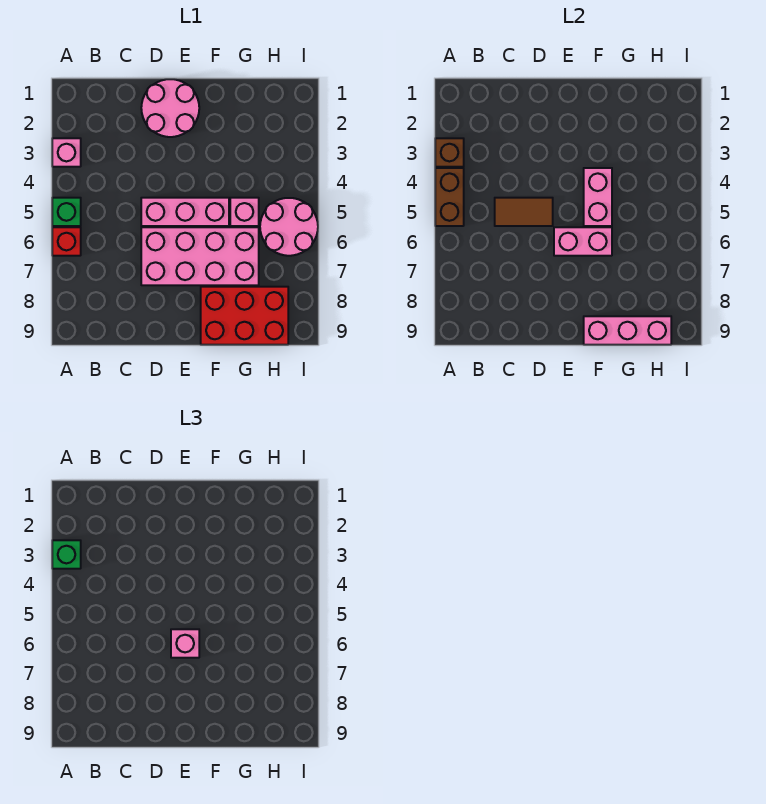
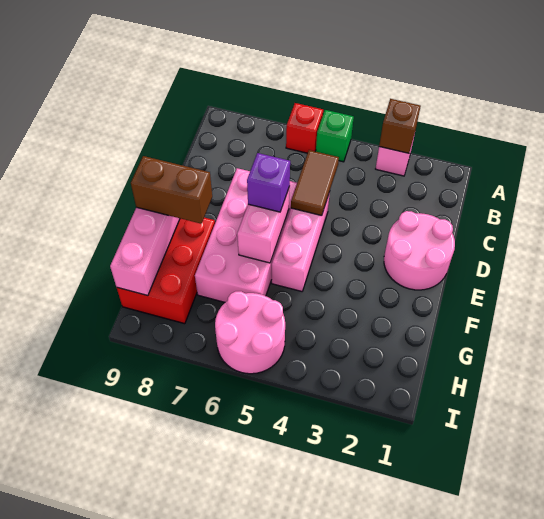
green 1x1 brick [52,540,81,569] -> none
brown 1x2 brick [435,168,464,226] -> brown 1x2 brick moved to [131,156,212,224]
pink 1x1 brick [171,629,199,658] -> purple 1x1 brick [247,153,290,212]
pink 1x2 brick [584,168,612,226] -> none
pink 1x1 brick [230,198,259,226] -> none

